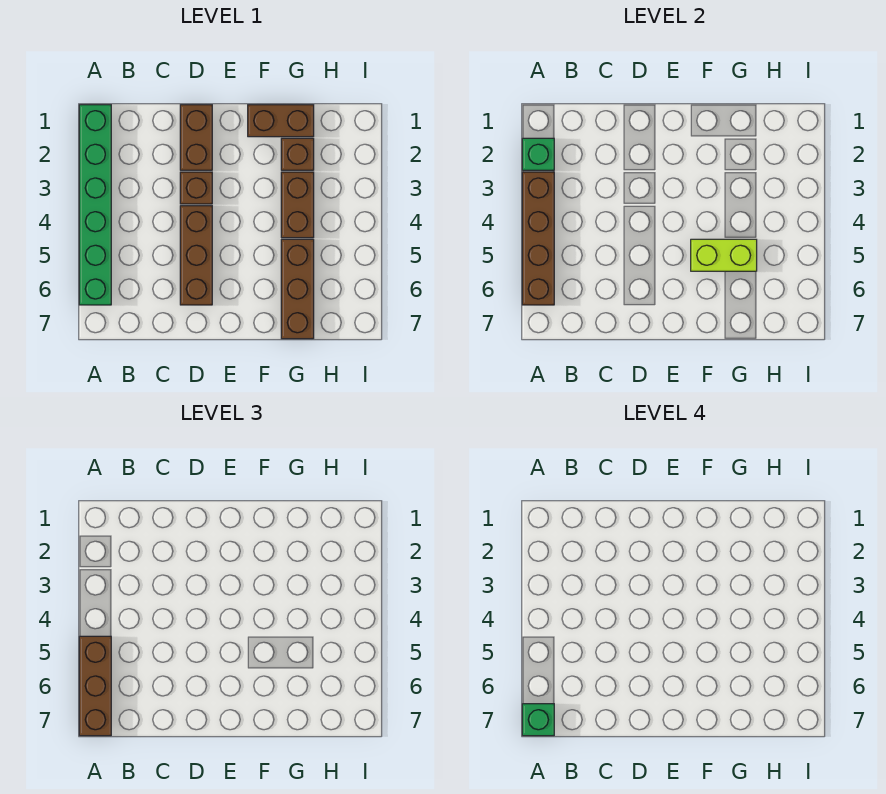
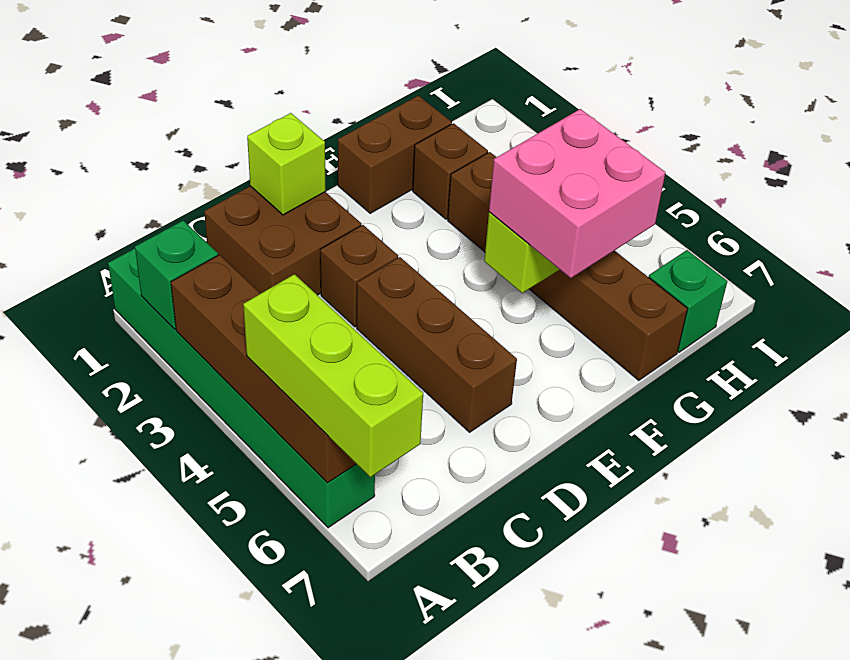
brown 1x3 brick [79,636,111,736] -> lime 1x3 brick [243,274,423,477]
green 1x1 brick [522,704,554,736] -> green 1x1 brick moved to [649,250,727,352]
brown 1x2 brick [180,105,212,170] -> brown 2x2 brick [204,186,361,295]
none -> lime 1x1 brick [247,113,326,215]
none -> pink 2x2 brick [489,109,665,278]

